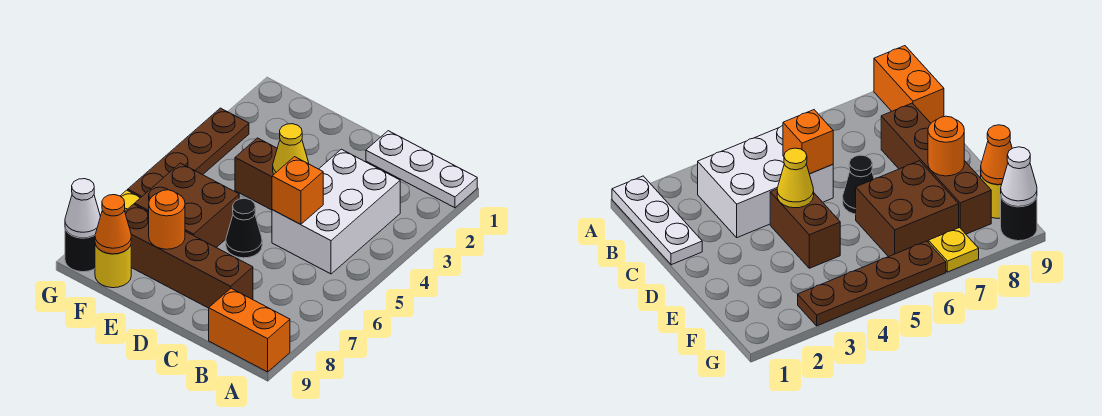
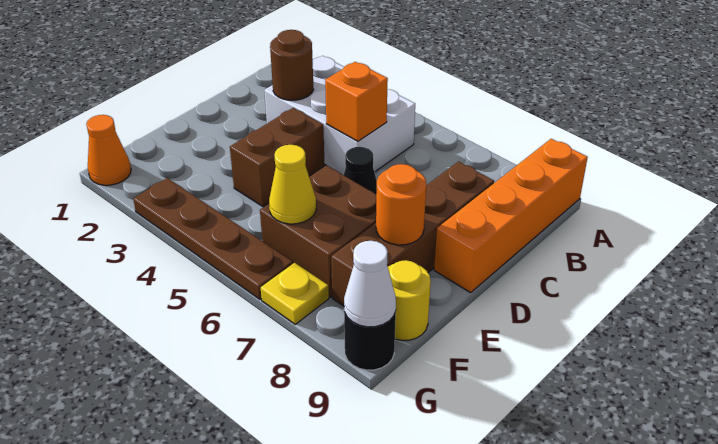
white 1x3 plate [366,131,477,208] -> none
orange 1x2 brick [209,288,290,372] -> orange 1x4 brick [434,139,588,293]
none -> brown 1x1 round brick [270,30,314,100]
yellow 1x1 cone [273,124,309,174] -> yellow 1x1 cone moved to [269,145,316,224]
orange 1x1 cone [95,195,131,254] -> orange 1x1 cone moved to [86,115,131,185]

